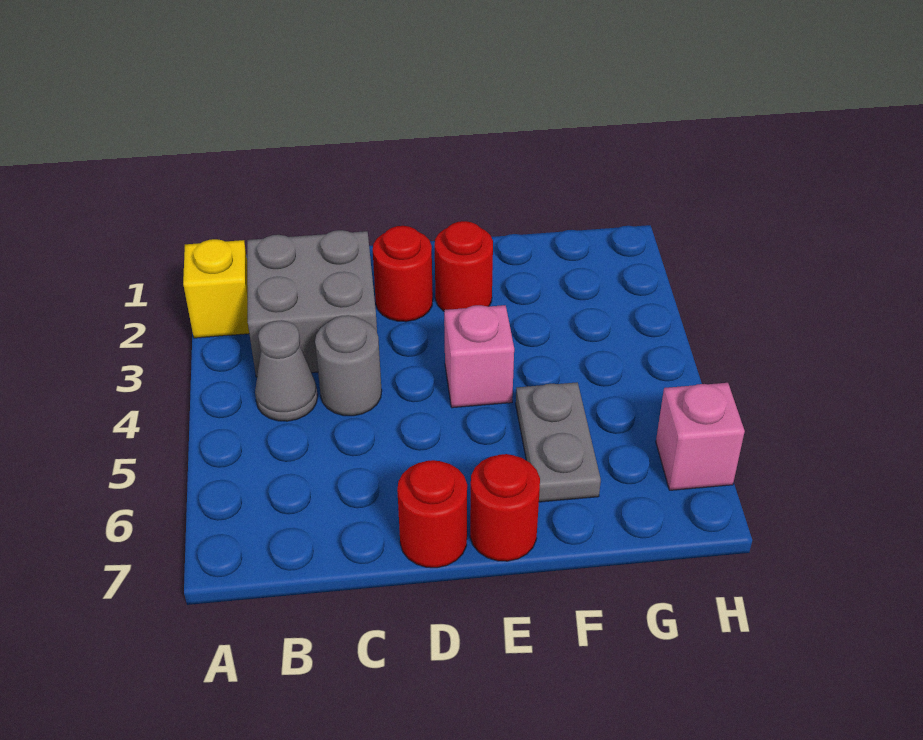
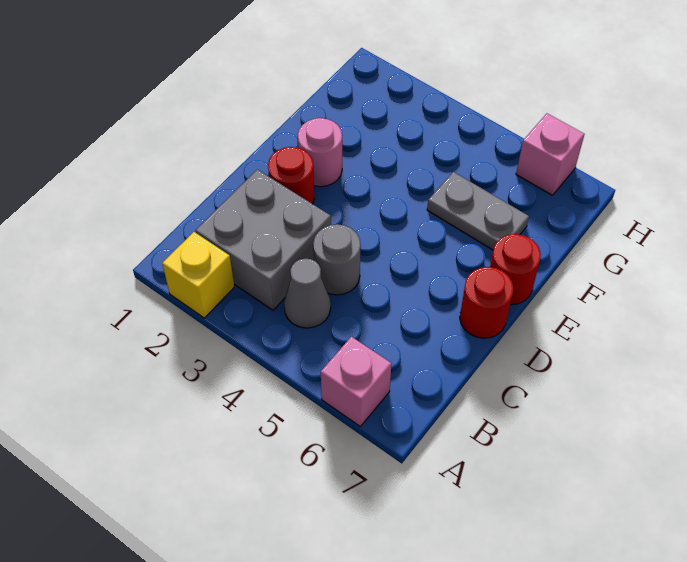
red 1x1 round brick [435,221,493,311] -> pink 1x1 round brick [298,118,342,187]
pink 1x1 brick [444,305,514,408] -> pink 1x1 brick moved to [321,337,392,426]

